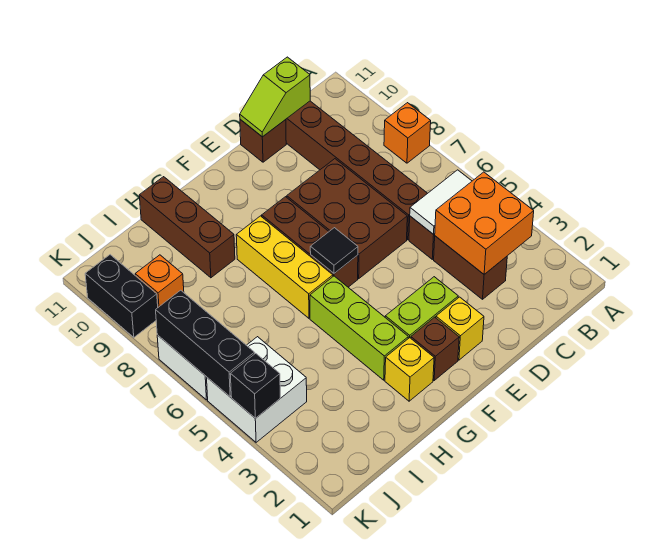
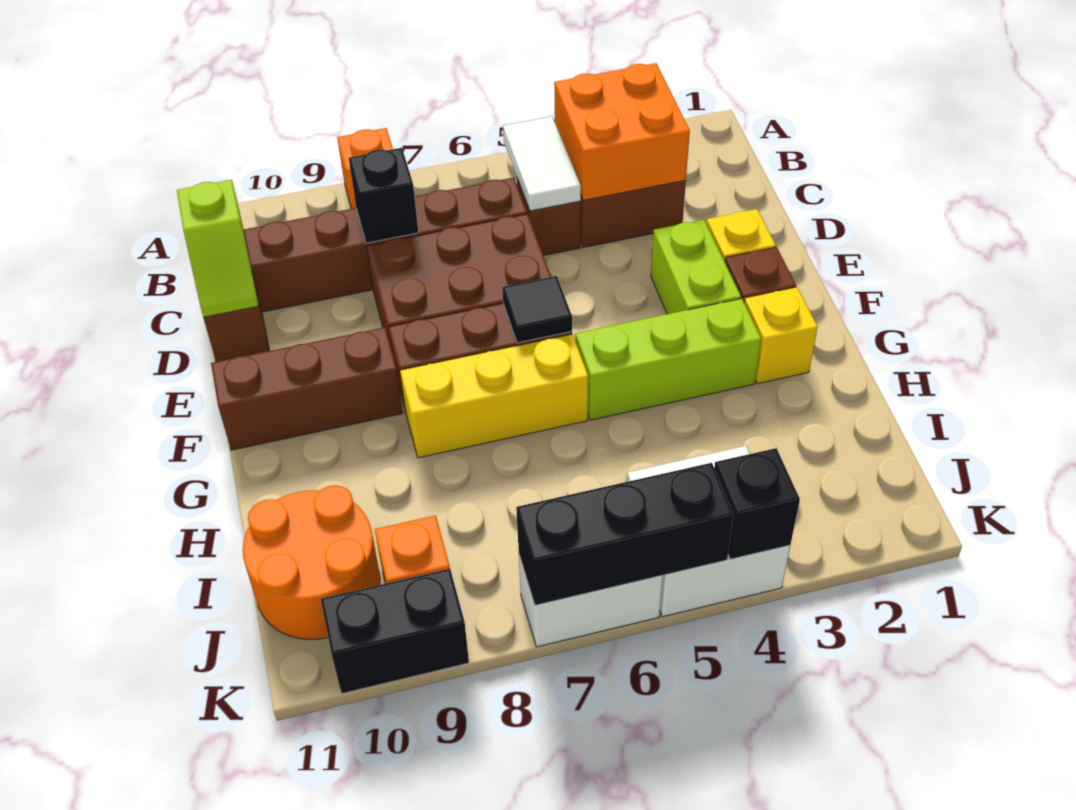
none -> black 1x1 brick [349,148,418,243]
brown 1x3 brick [139,177,235,278] -> brown 1x3 brick moved to [211,327,403,450]
none -> orange 2x2 round brick [243,485,380,639]

